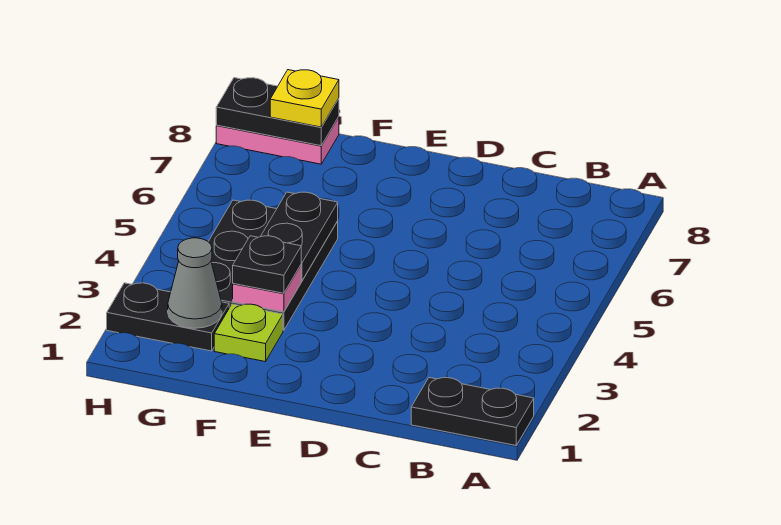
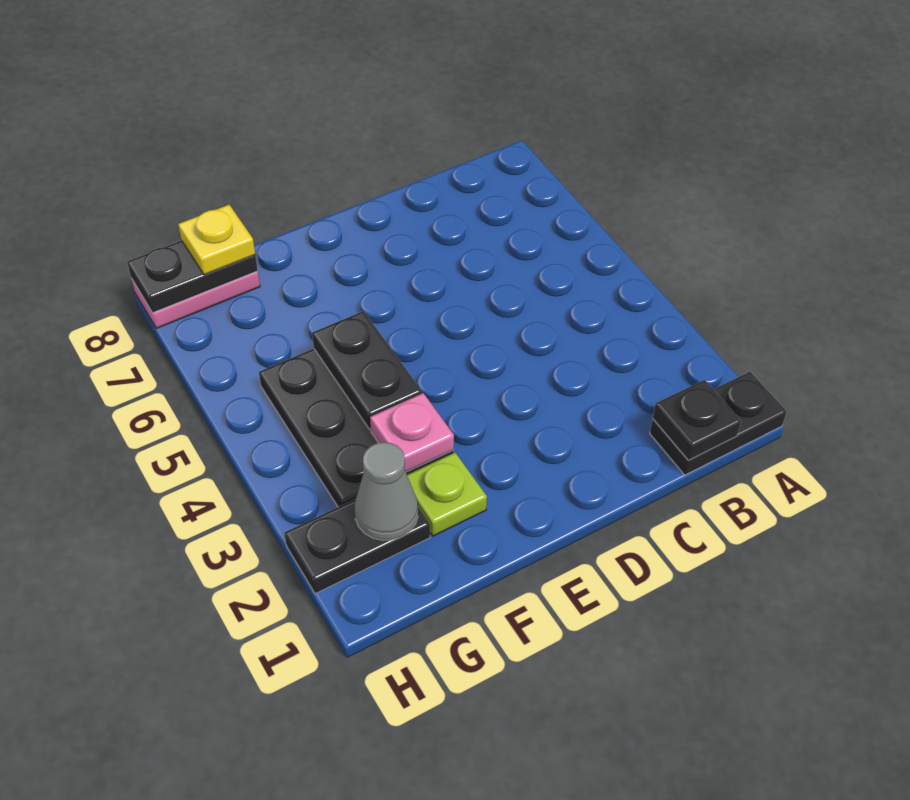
black 1x1 plate [233,236,301,293] -> black 1x1 plate moved to [653,380,741,460]

